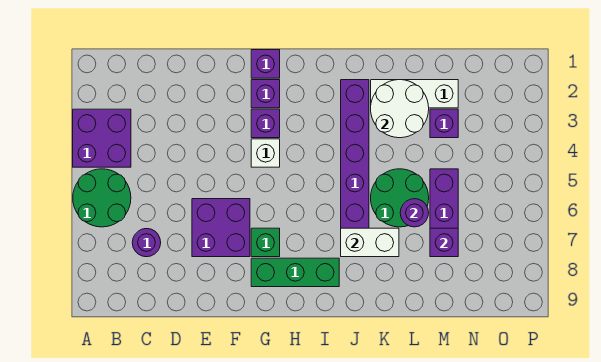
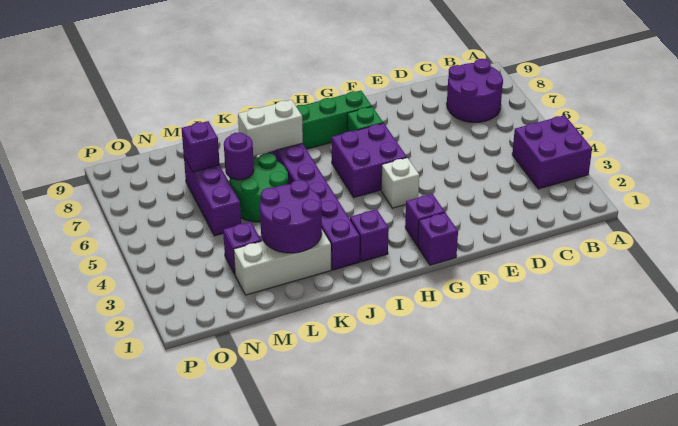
green 2x2 round brick [73,169,131,227] -> none
purple 1x1 round brick [132,229,161,257] -> purple 2x2 round brick [447,59,503,122]
purple 2x2 brick [192,199,250,257] -> purple 2x2 brick moved to [332,123,407,197]
purple 1x1 brick [251,109,280,138] -> purple 1x1 brick moved to [350,209,389,262]
white 2x2 round brick [371,80,429,138] -> purple 2x2 round brick [260,180,322,253]

